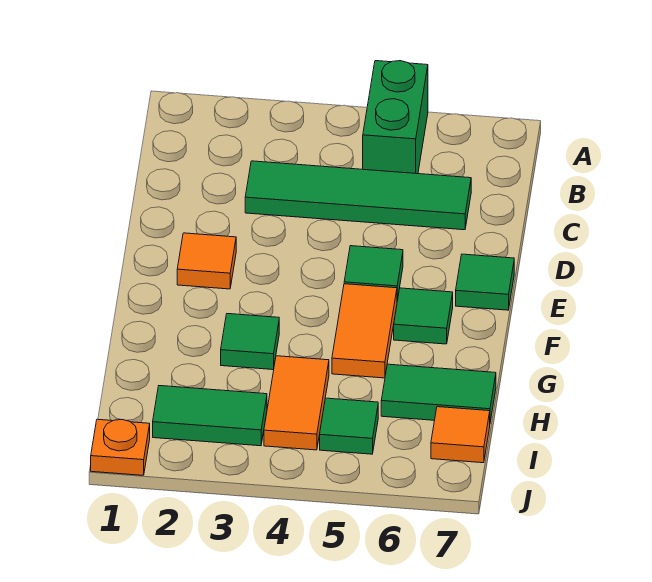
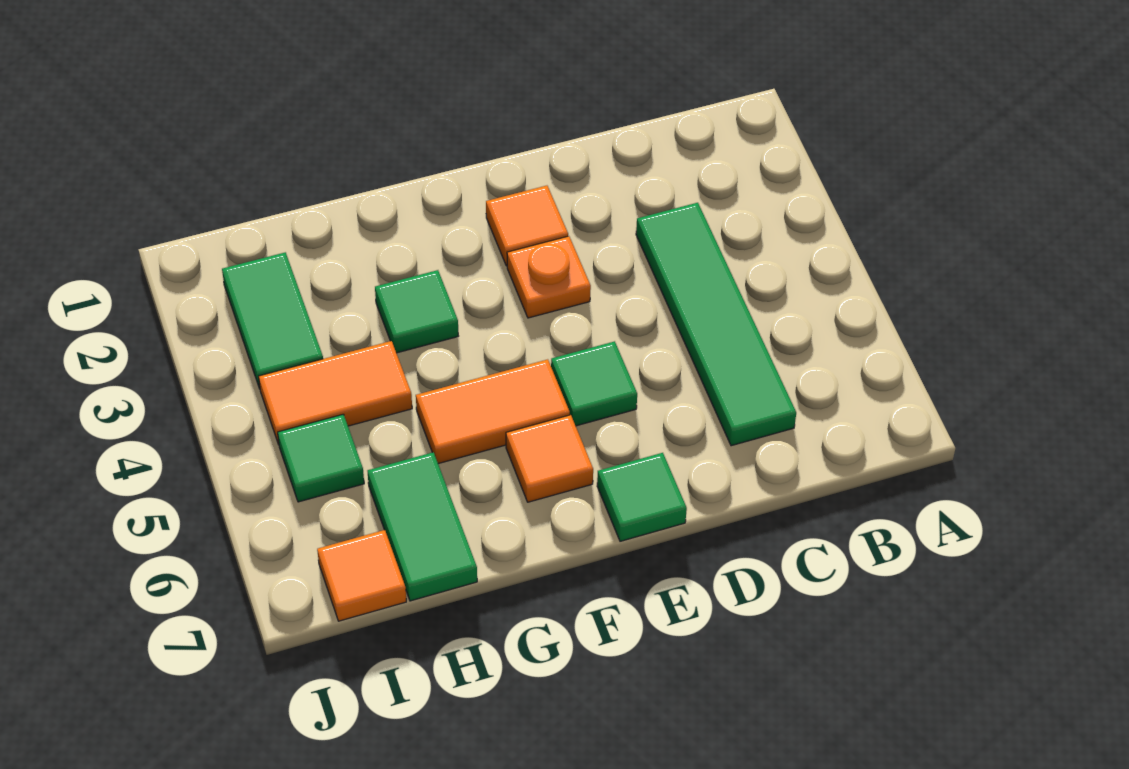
green 1x2 brick [363,61,428,174] -> none
green 1x1 tile [394,288,453,344] -> orange 1x1 tile [506,415,593,502]
orange 1x1 plate [91,419,150,475] -> orange 1x1 plate moved to [507,236,591,318]

